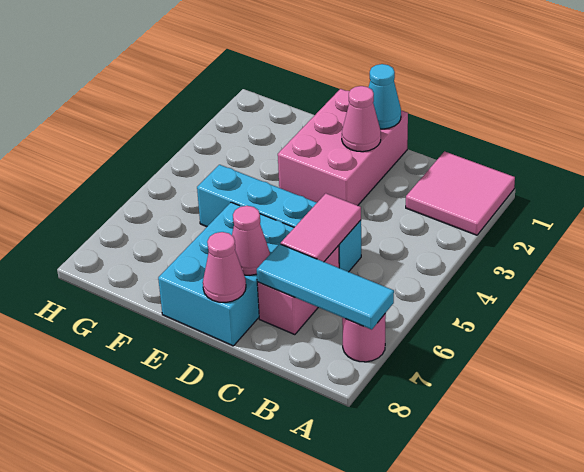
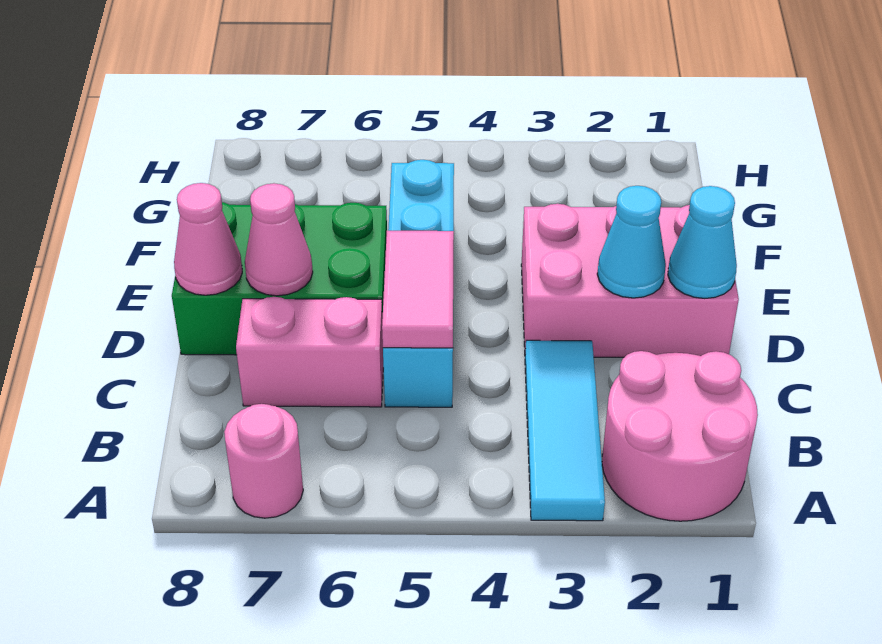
pink 2x2 tile [406,151,515,235] -> pink 2x2 round brick [602,351,758,521]
cyan 1x3 tile [257,244,394,330] -> cyan 1x3 tile moved to [525,340,605,521]
pink 1x2 tile [281,193,361,262] -> pink 1x2 tile turned to [382,231,454,348]
pink 1x1 cone [342,86,381,152] -> cyan 1x1 cone [597,186,666,298]
cyan 2x3 brick [158,202,294,346] -> green 2x3 brick [172,202,387,355]

